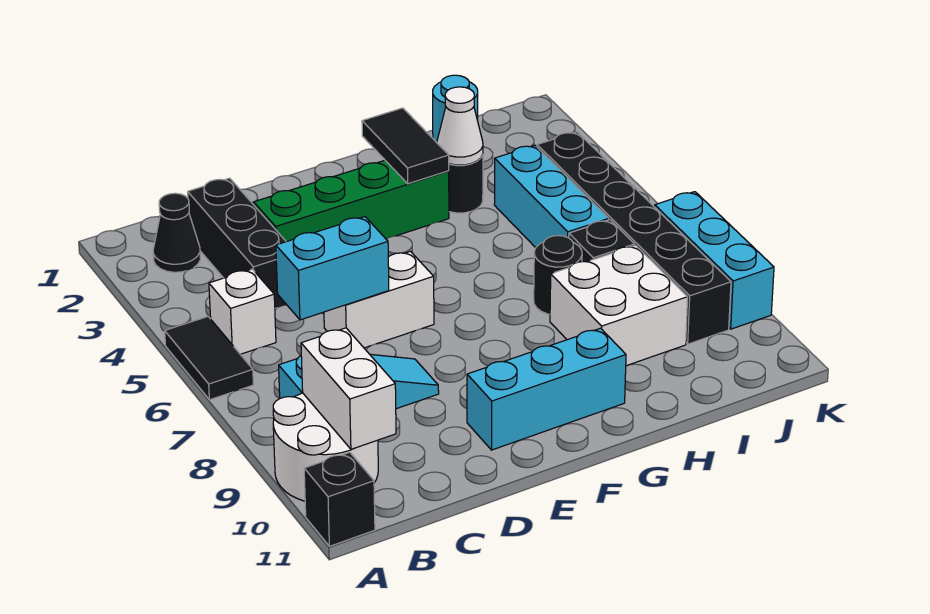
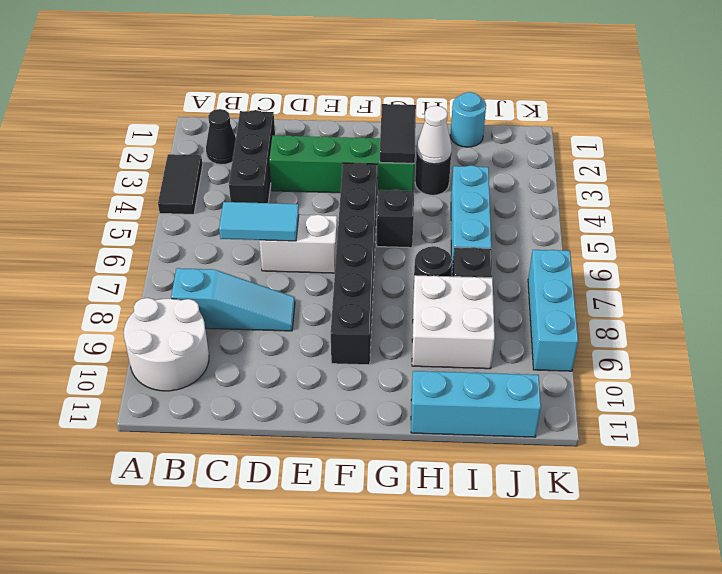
black 1x2 tile [165,317,253,400] -> black 1x2 tile moved to [158,154,203,214]
black 1x1 brick [304,452,375,546] -> black 1x1 brick moved to [377,190,414,248]
white 1x1 brick [209,269,276,354] -> none
white 1x2 brick [301,328,396,449] -> none
cyan 1x2 brick [276,217,389,320] -> cyan 1x2 tile [219,202,299,241]
cyan 1x3 brick [467,328,626,450] -> cyan 1x3 brick moved to [411,371,541,437]
black 1x6 brick [537,132,731,344] -> black 1x6 brick moved to [331,162,378,365]

